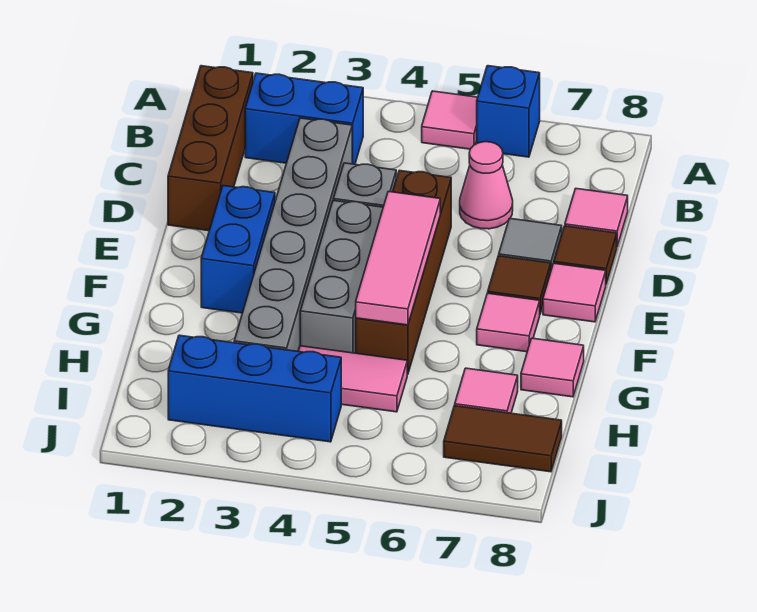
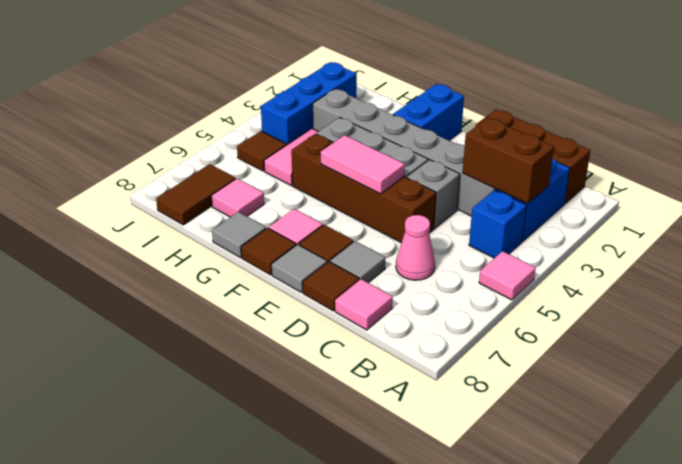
blue 1x1 brick [477,66,540,157] -> blue 1x1 brick moved to [469,190,527,258]
none -> brown 1x2 brick [463,118,554,204]
blue 1x2 brick [201,186,275,313] -> blue 1x2 brick turned to [393,84,464,140]
pink 1x3 tile [356,191,440,325] -> pink 1x2 tile [321,135,405,194]
pink 1x1 tile [543,263,606,322] -> grey 1x1 tile [271,244,327,293]
none -> brown 1x1 tile [241,228,296,275]
pink 1x1 tile [521,338,584,397] -> grey 1x1 tile [212,212,266,258]
none -> brown 1x1 tile [237,131,287,171]

